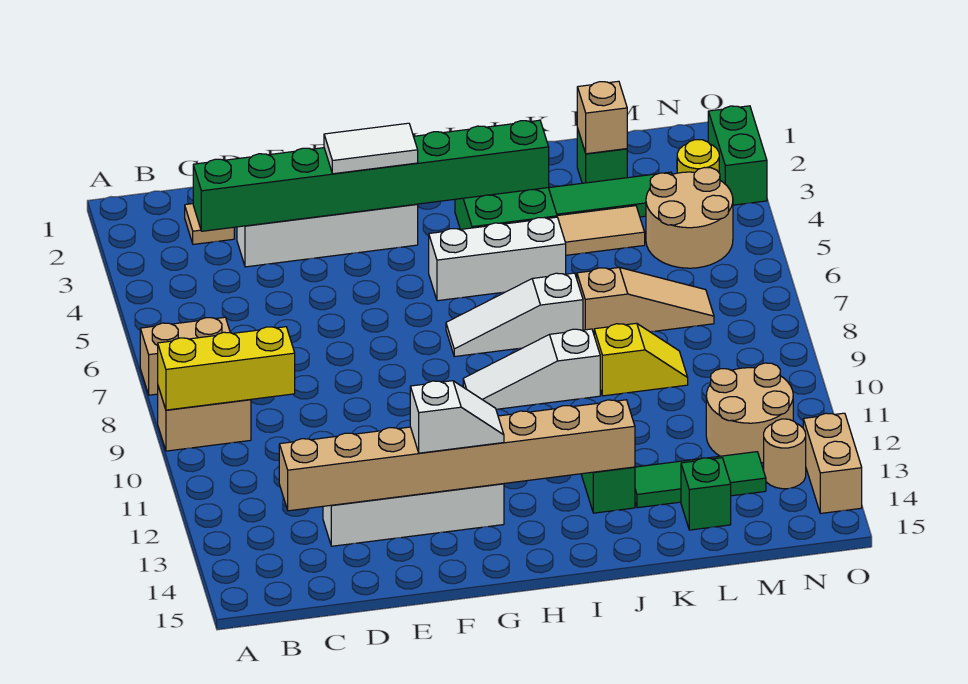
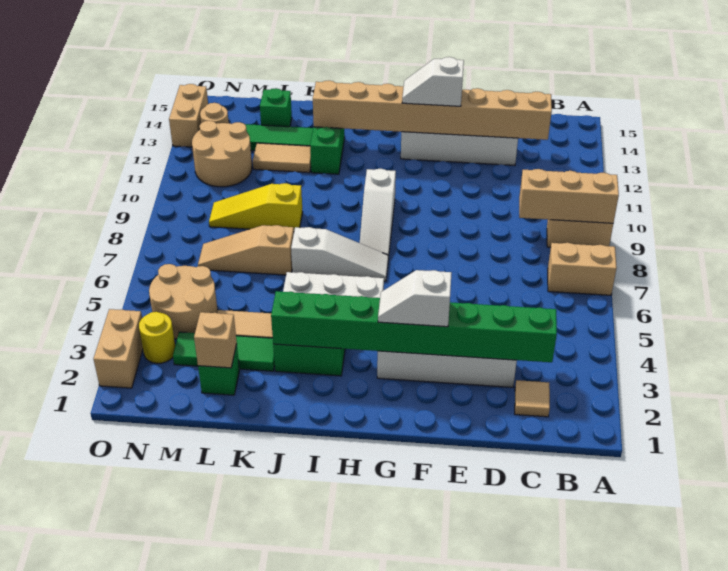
yellow 1x3 brick [158,327,295,410] -> tan 1x3 brick [519,169,619,223]
white 1x2 tile [324,123,418,174] -> white 1x2 slope [378,270,452,327]
white 1x3 slope [463,329,600,409] -> white 1x3 slope turned to [360,169,396,259]
yellow 1x2 slope [594,323,688,396] -> yellow 1x3 slope [209,183,303,230]
none -> tan 1x2 tile [253,143,311,173]
green 1x2 brick [708,106,767,205] -> tan 1x2 brick [94,309,143,388]

